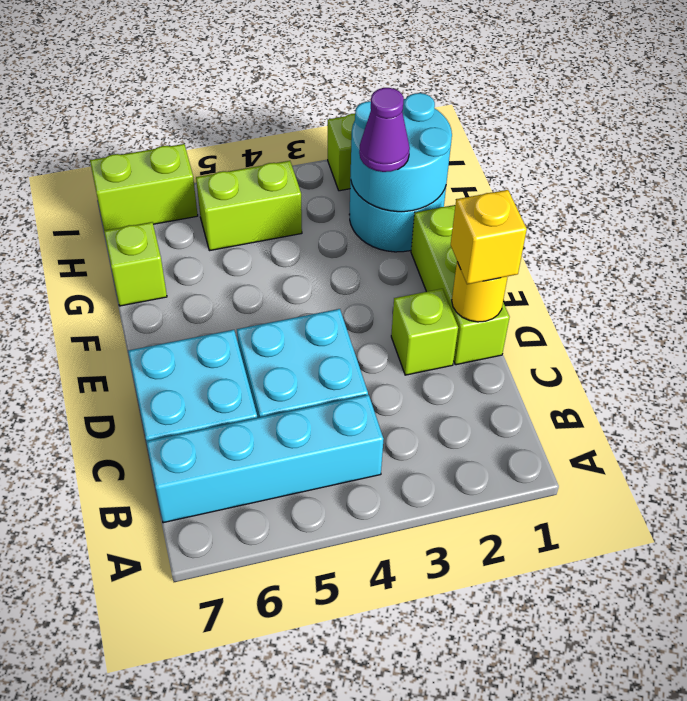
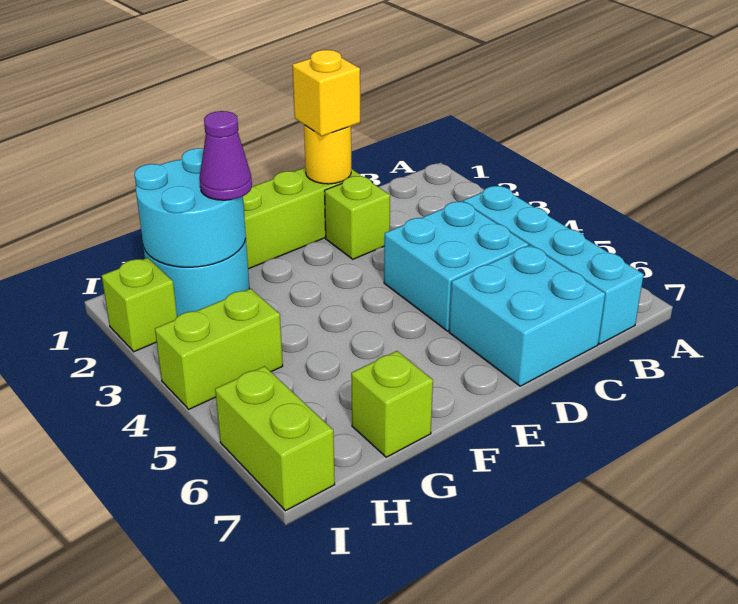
lime 1x2 brick [196,161,302,251] -> lime 1x2 brick turned to [155,289,283,409]

